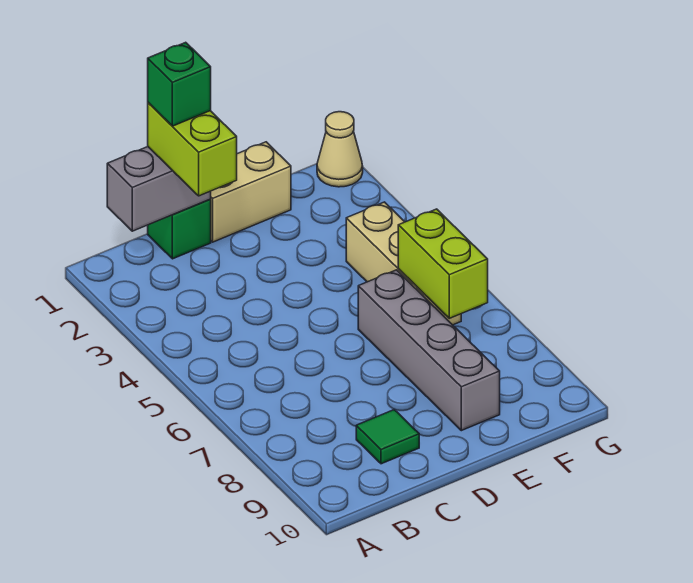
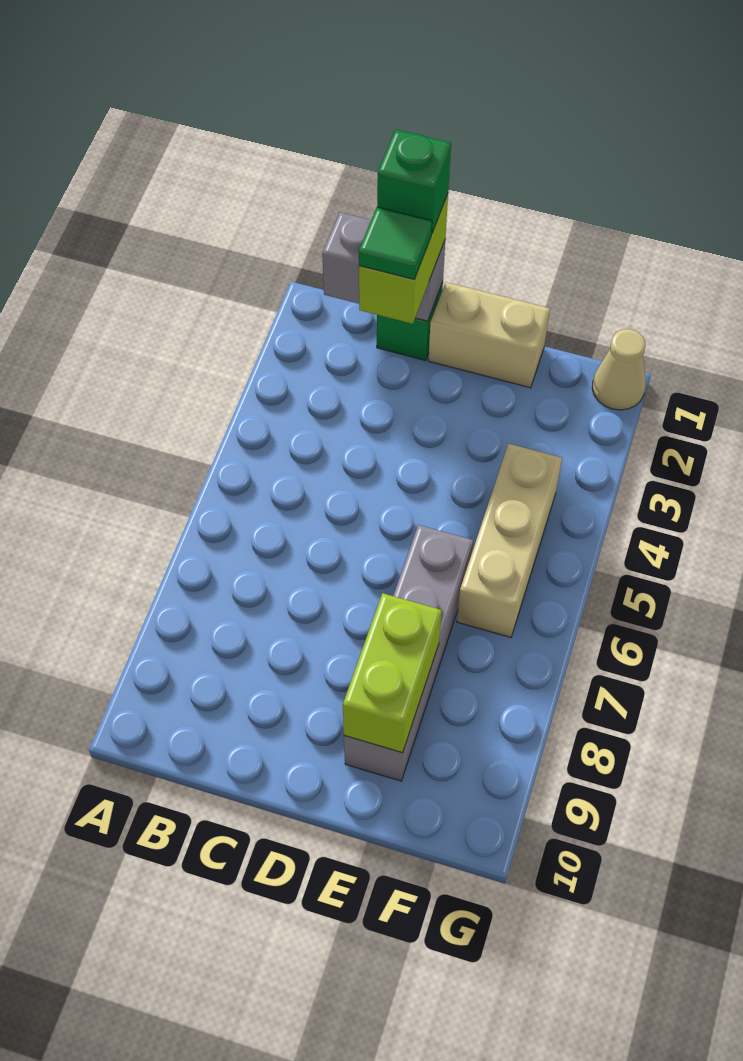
green 1x1 tile [356,410,419,464] -> green 1x1 tile moved to [359,207,432,279]
lime 1x2 brick [398,209,488,318] -> lime 1x2 brick moved to [343,593,441,753]

